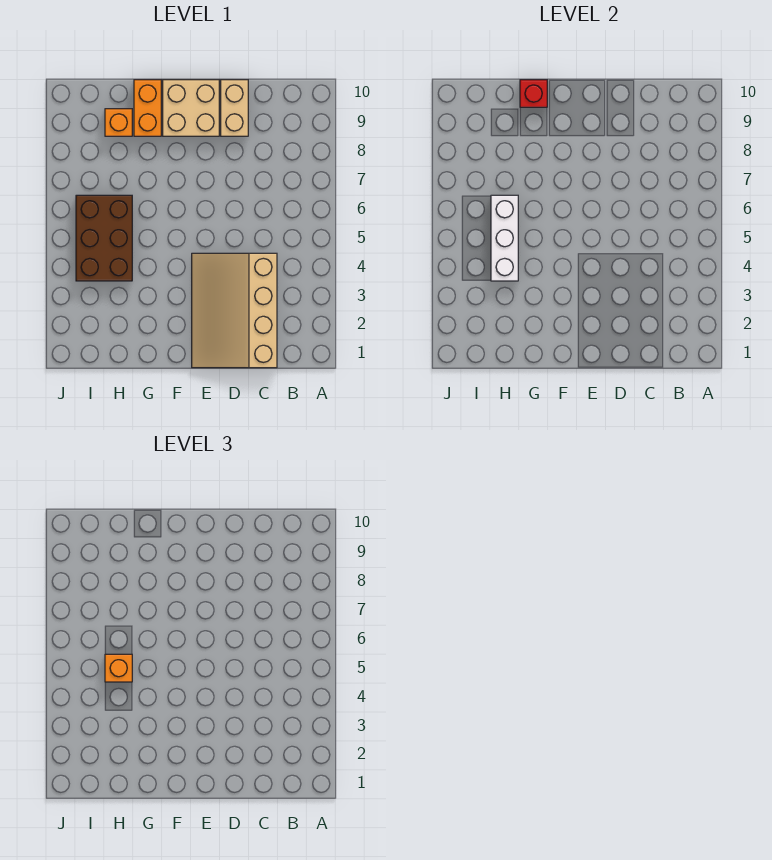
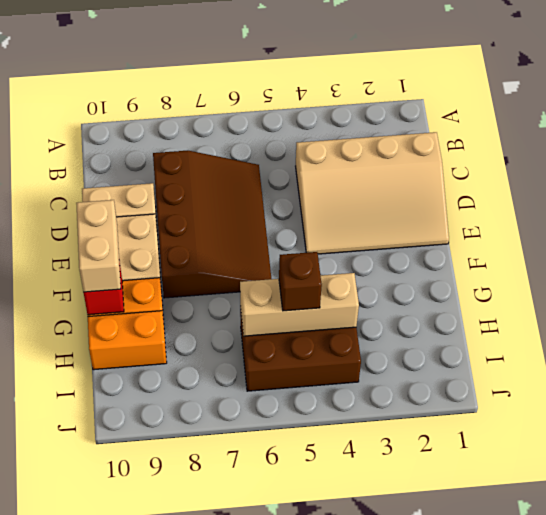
none -> brown 3x4 slope [153,151,271,298]
none -> tan 1x2 brick [76,200,121,292]
white 1x3 brick [491,195,518,281] -> tan 1x3 brick [240,273,359,336]
orange 1x1 brick [105,654,132,682] -> brown 1x1 brick [279,252,322,311]
orange 1x1 brick [105,109,132,136] -> orange 1x2 brick [88,311,167,370]

